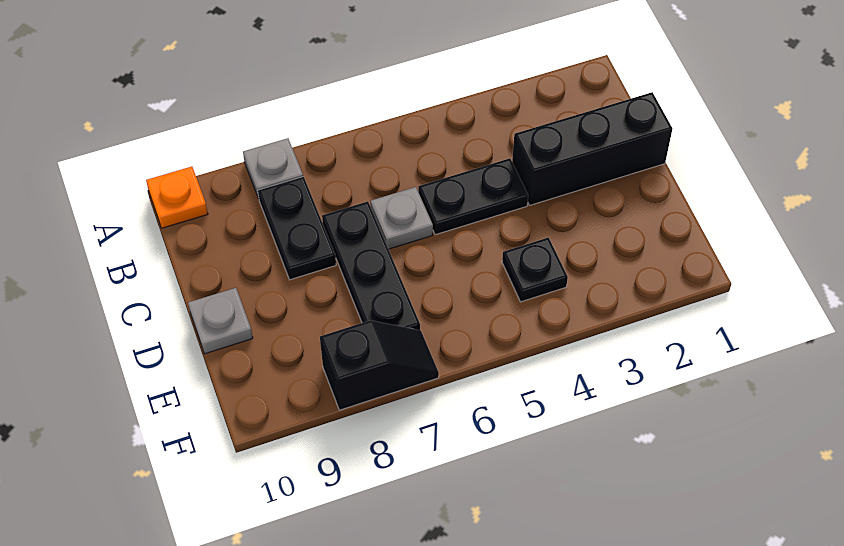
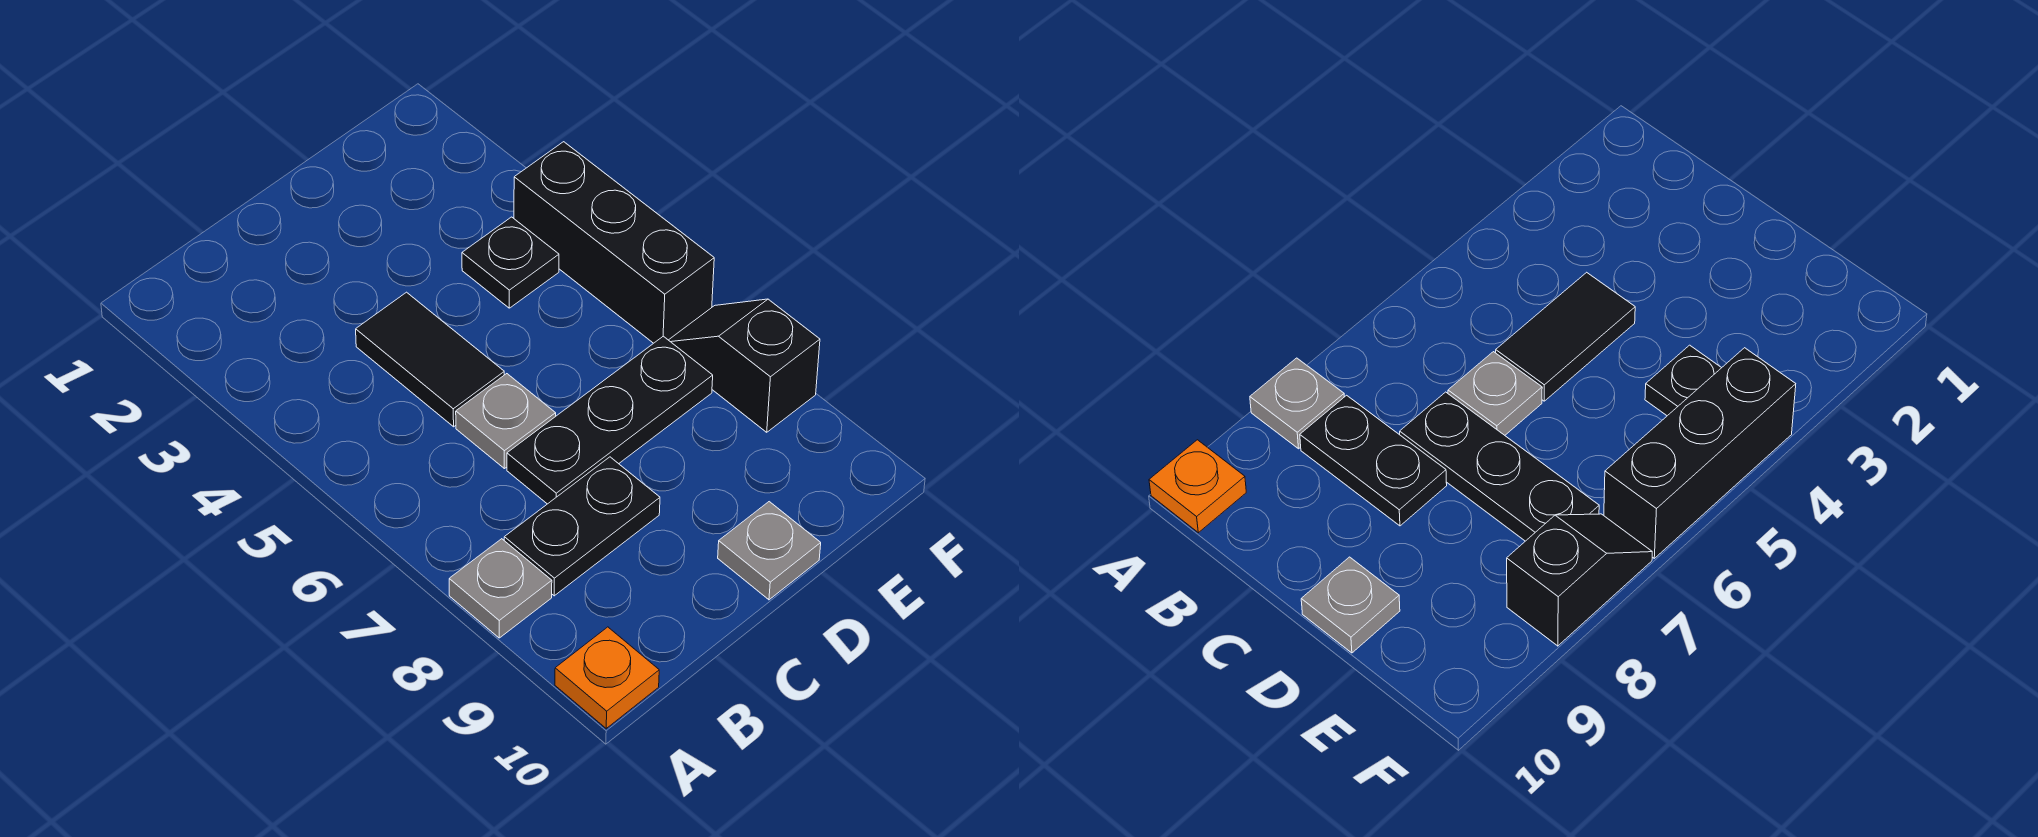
black 1x3 brick [512,92,672,205] -> black 1x3 brick moved to [514,142,714,343]
black 1x2 plate [418,158,528,235] -> black 1x2 tile [356,292,504,427]

